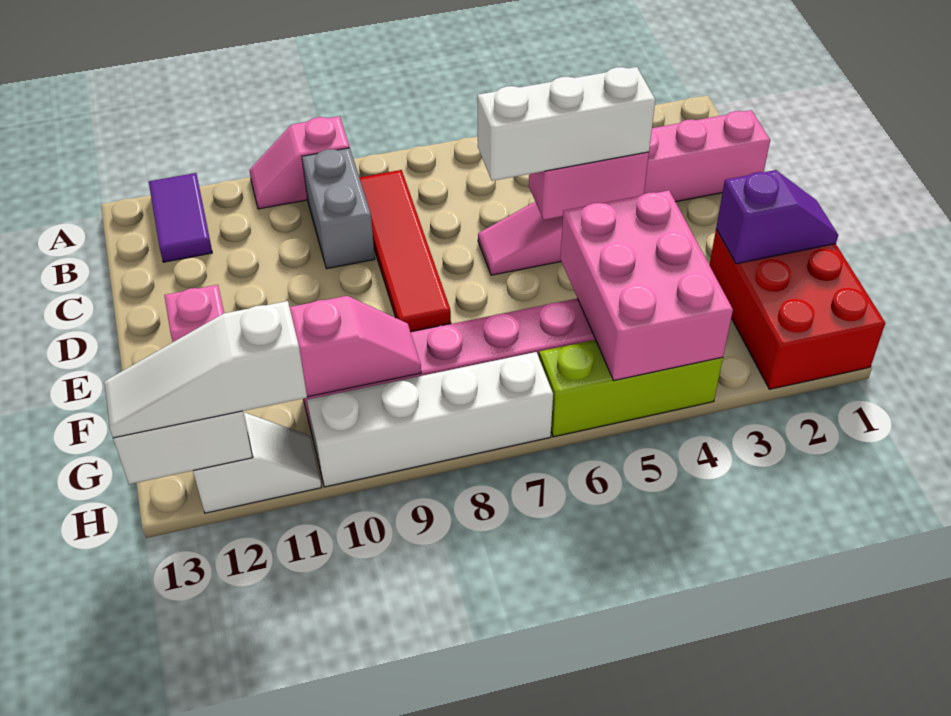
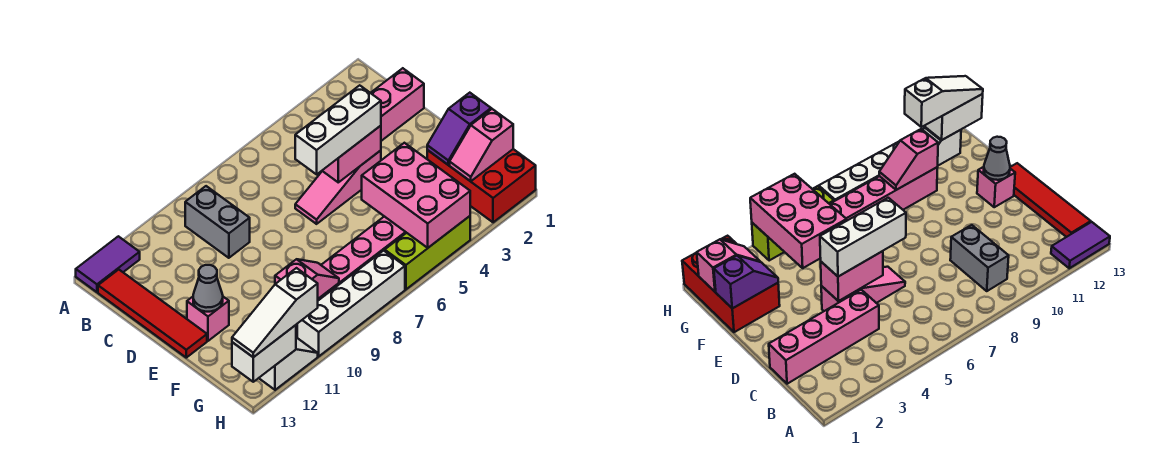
pink 1x2 slope [249,116,350,209] -> pink 1x2 slope moved to [450,109,513,181]
purple 1x2 tile [149,173,212,262] -> purple 1x2 tile turned to [76,236,140,292]
red 1x4 tile [359,170,451,332] -> red 1x4 tile moved to [98,270,207,358]
none -> grey 1x1 cone [193,265,223,312]
purple 1x2 slope [716,170,838,264] -> purple 1x2 slope turned to [427,93,491,165]

